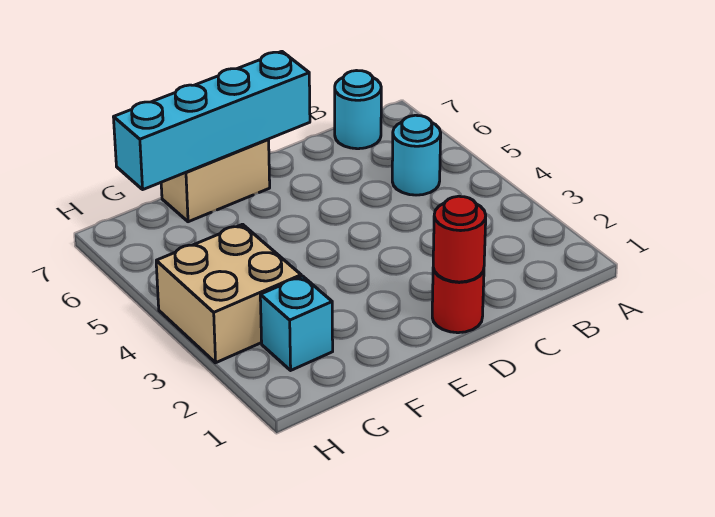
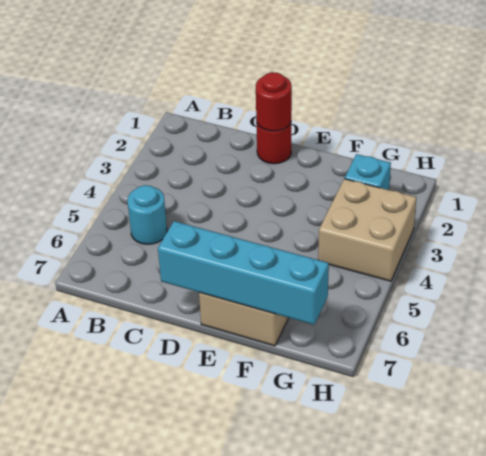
cyan 1x1 round brick [335,71,381,149] -> none

